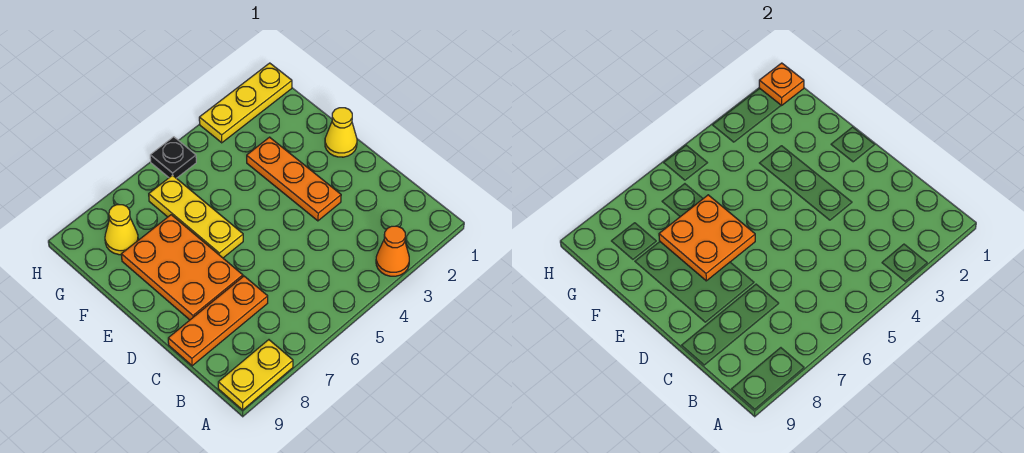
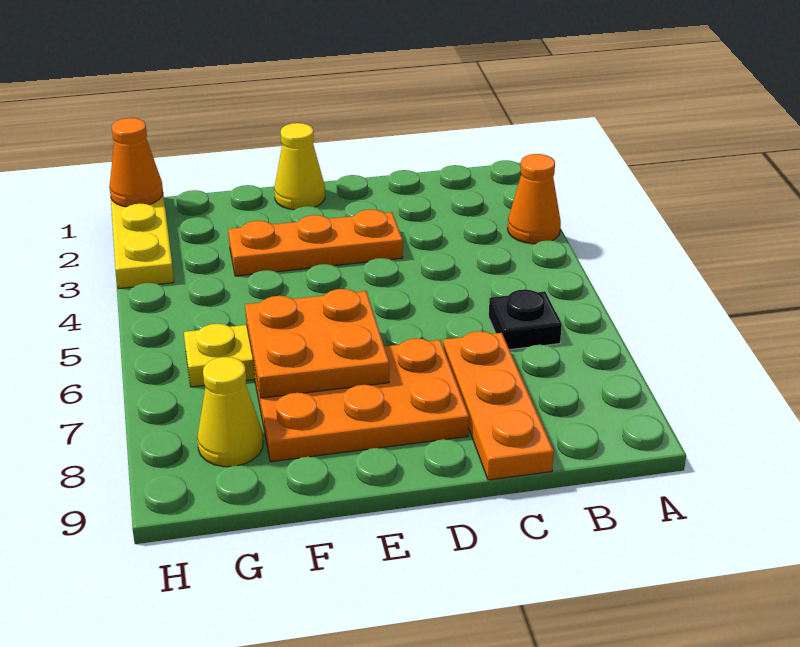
yellow 1x2 plate [218,340,293,410] -> none
orange 1x1 plate [759,63,804,106] -> orange 1x1 cone [109,118,163,207]
black 1x1 plate [150,137,196,178] -> black 1x1 plate moved to [489,289,562,350]

